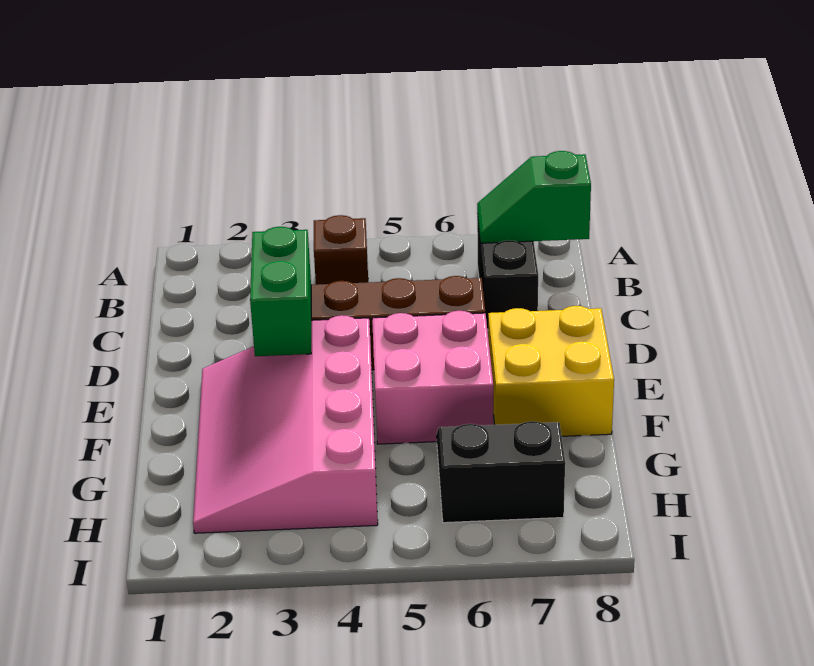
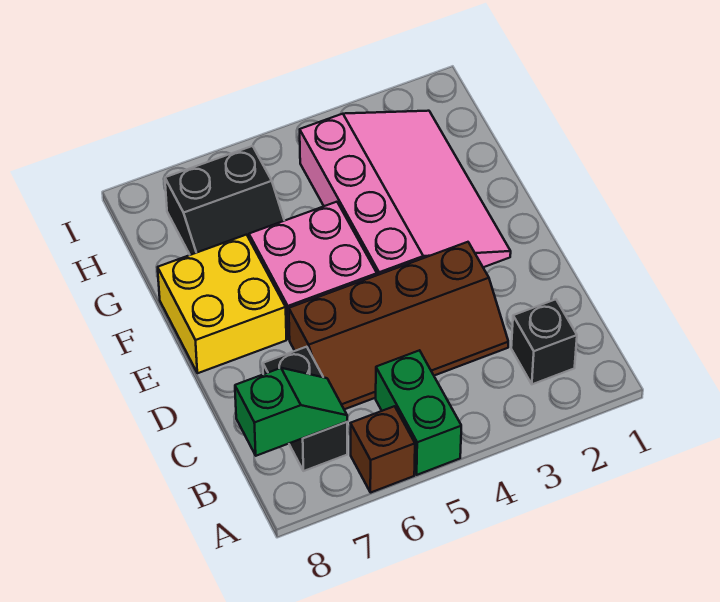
none -> black 1x1 brick [511,299,577,384]
brown 1x1 brick [314,215,368,285] -> brown 1x1 brick moved to [351,406,415,493]
green 1x2 brick [250,227,311,356] -> green 1x2 brick moved to [376,350,461,475]

